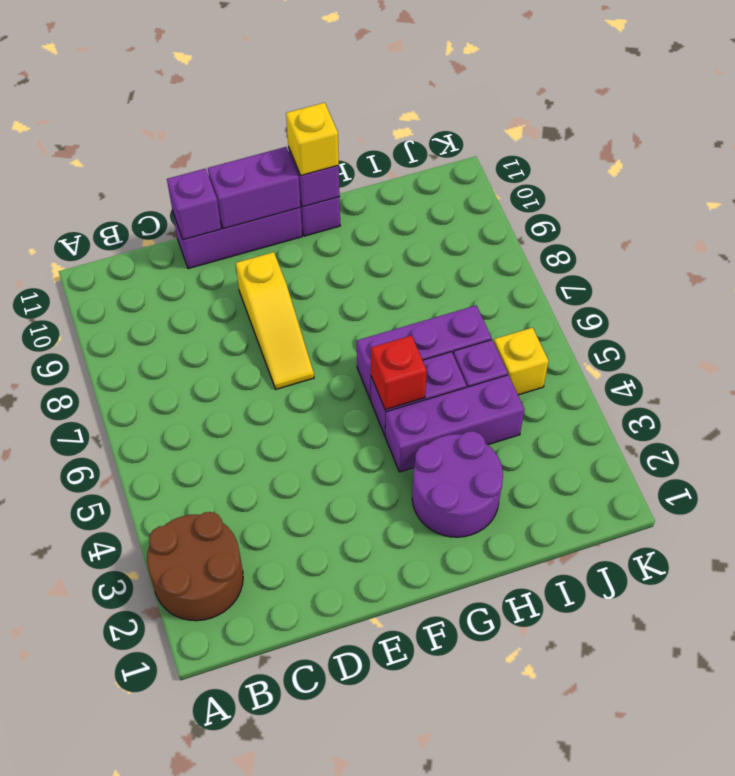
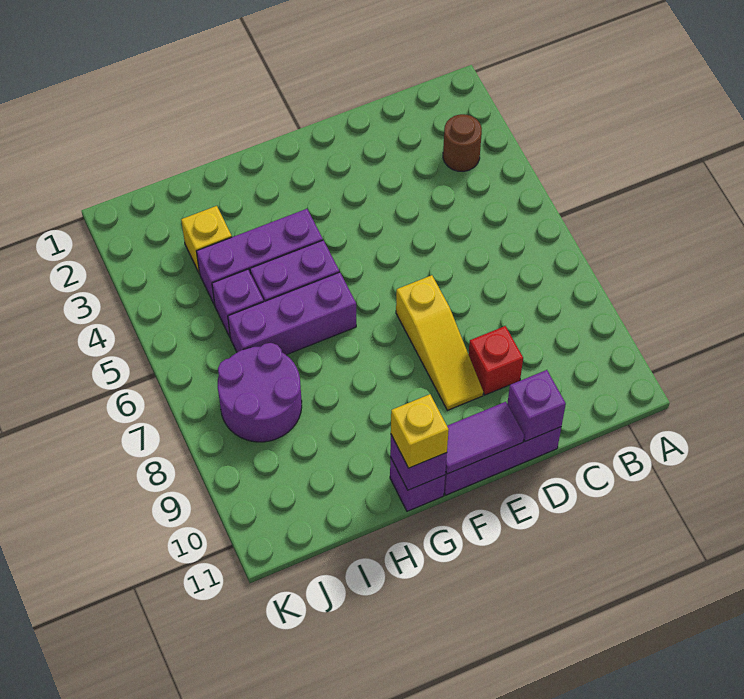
brown 2x2 round brick [147,512,243,621] -> brown 1x1 round brick [443,114,482,171]
yellow 1x3 slope [236,252,314,389] -> yellow 1x3 slope turned to [396,275,483,410]
purple 1x2 brick [208,147,300,229] -> purple 1x2 tile [446,402,524,474]
purple 2x2 round brick [412,431,503,537] -> purple 2x2 round brick moved to [218,343,302,442]
red 1x1 brick [371,335,427,410] -> red 1x1 brick moved to [468,326,523,395]
yellow 1x1 brick [494,328,548,395] -> yellow 1x1 brick moved to [181,206,232,274]

